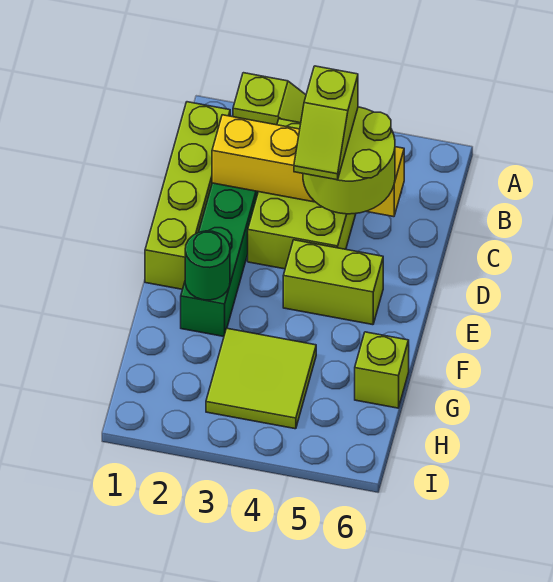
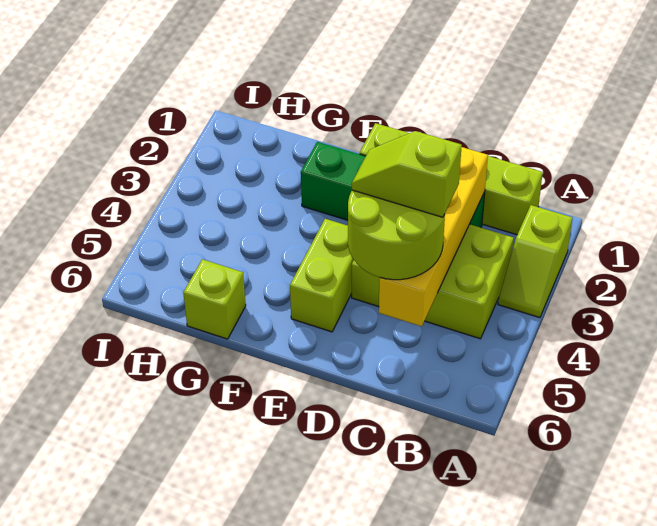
green 1x1 round brick [185,231,230,300] -> none
lime 2x2 tile [206,328,316,429] -> none

